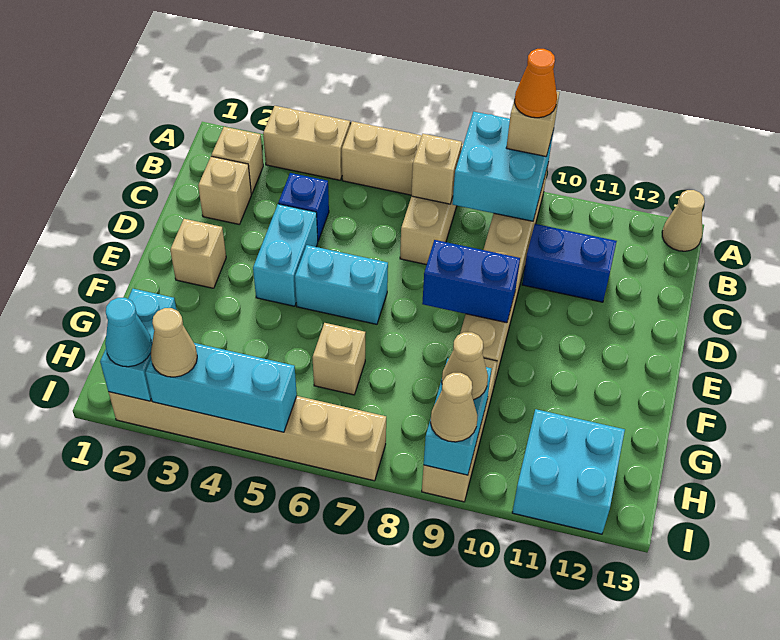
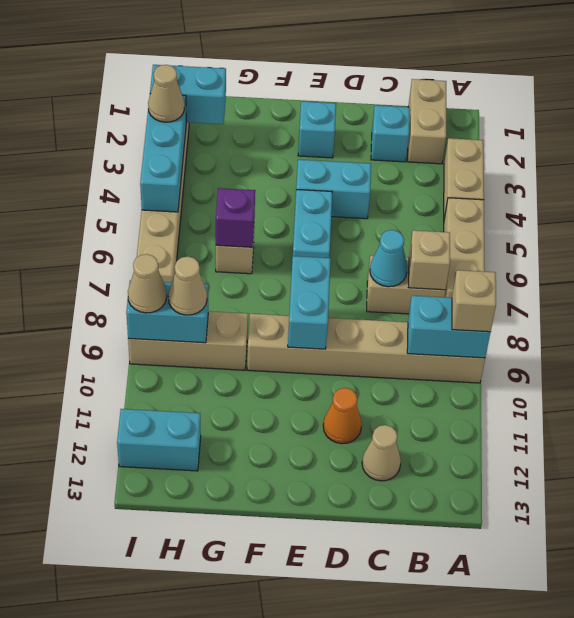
cyan 2x2 brick [452,112,553,221] -> cyan 1x2 brick [407,296,490,358]
orange 1x1 cone [515,49,557,118] -> orange 1x1 cone moved to [323,388,362,444]
tan 1x1 cone [662,190,705,251] -> tan 1x1 cone moved to [362,425,401,481]
tan 1x1 brick [212,127,263,194] -> tan 1x2 brick [408,79,446,164]
tan 1x1 brick [198,156,251,225] -> cyan 1x1 brick [371,105,410,162]
blue 1x1 brick [278,173,329,241] -> none
blue 1x2 brick [522,224,617,302] -> none
tan 1x1 brick [170,219,226,288] -> cyan 1x1 brick [298,101,336,158]
blue 1x2 brick [422,240,520,323] -> cyan 1x2 brick [288,256,331,349]
none -> purple 1x1 brick [216,188,255,247]
cyan 2x2 brick [512,409,625,534] -> cyan 1x2 brick [117,409,201,471]
cyan 1x1 cone [105,298,152,367] -> cyan 1x1 cone moved to [370,230,407,287]

